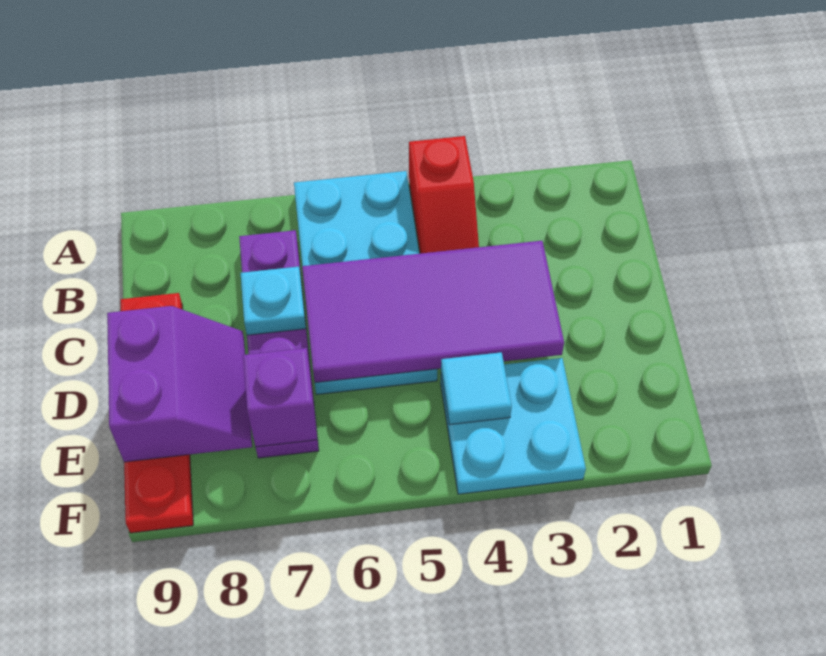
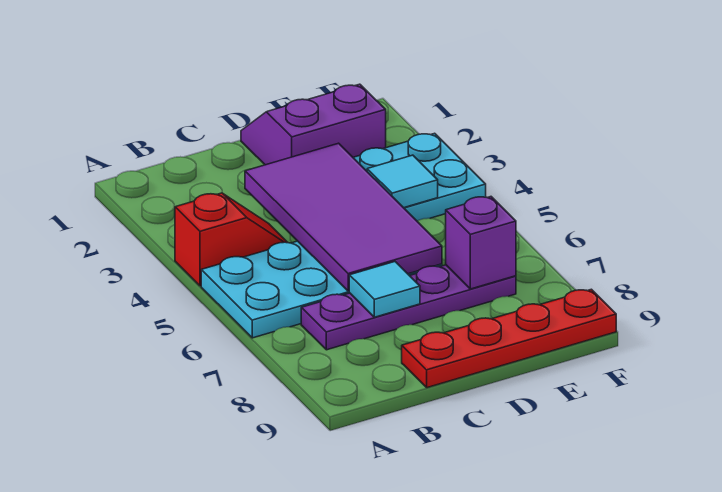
cyan 1x1 plate [241,267,306,335] -> cyan 1x1 tile [349,262,420,317]
purple 2x2 slope [107,306,252,462] -> purple 2x2 slope moved to [241,84,386,165]

